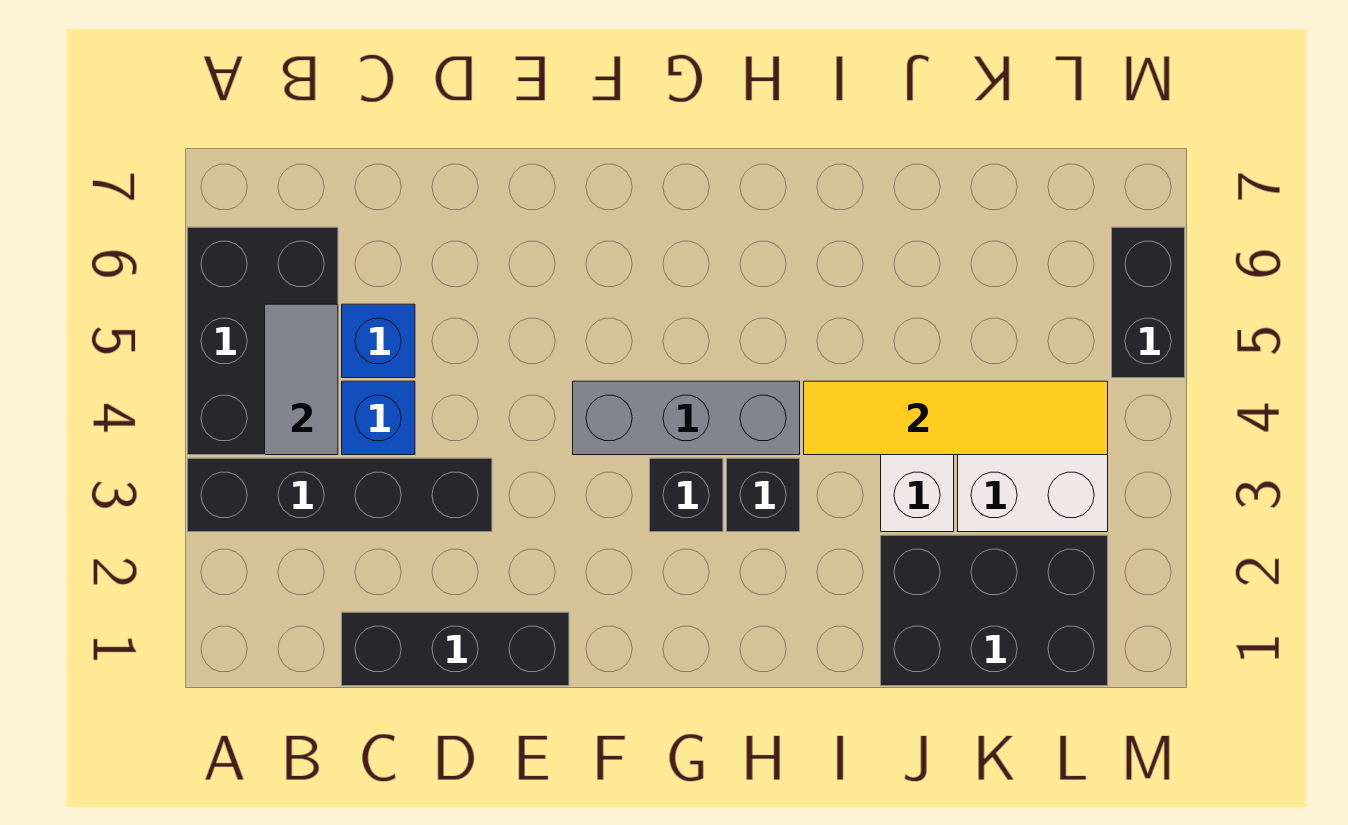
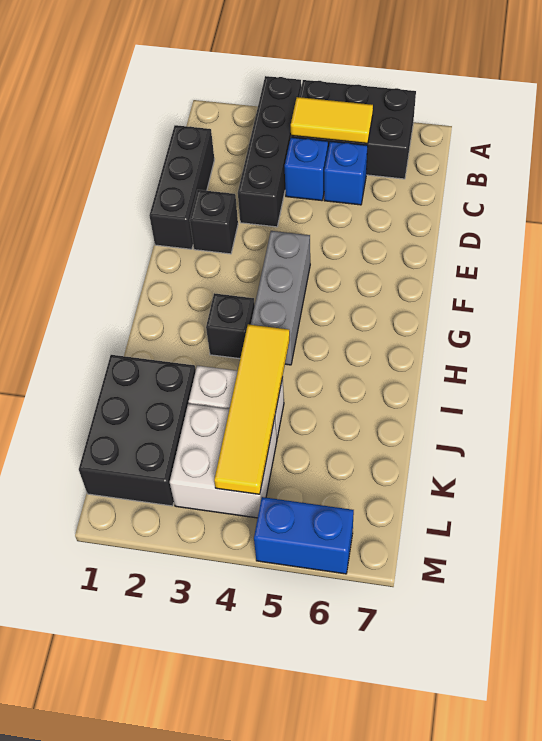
grey 1x2 tile [265,304,338,455] -> yellow 1x2 tile [291,97,373,144]
black 1x1 brick [650,458,723,532] -> black 1x1 brick moved to [190,190,238,254]
black 1x2 brick [1112,227,1185,378] -> blue 1x2 brick [254,497,354,574]

